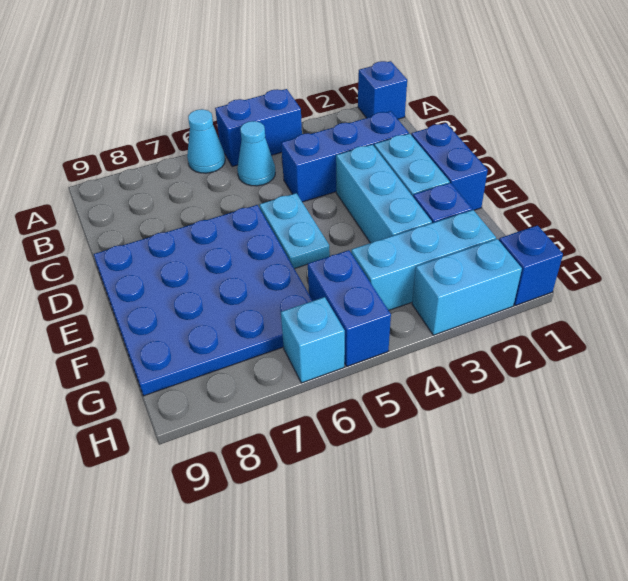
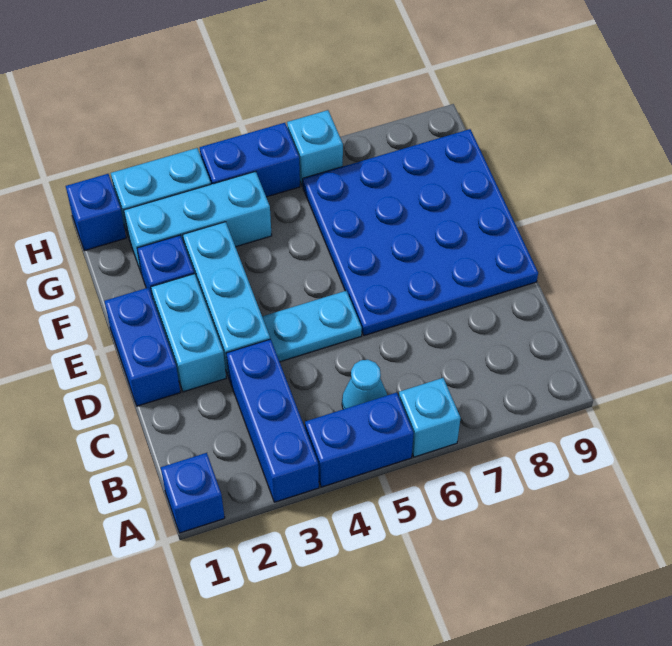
cyan 1x1 cone [187,109,225,173] -> cyan 1x1 brick [399,378,461,457]
blue 1x3 brick [281,111,409,202] -> blue 1x3 brick turned to [226,339,319,502]
cyan 1x2 plate [259,193,330,269] -> cyan 1x2 plate turned to [262,291,362,362]
blue 1x2 brick [308,250,391,366] -> blue 1x2 brick turned to [200,123,300,197]

